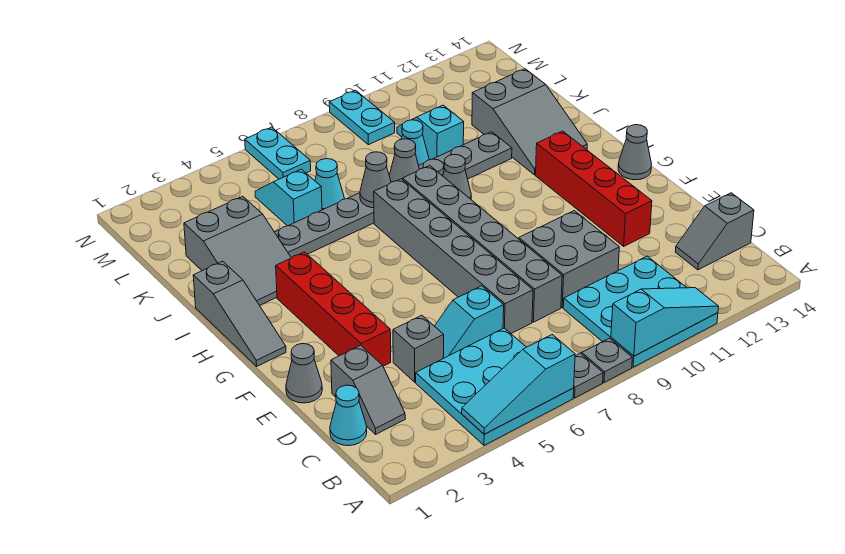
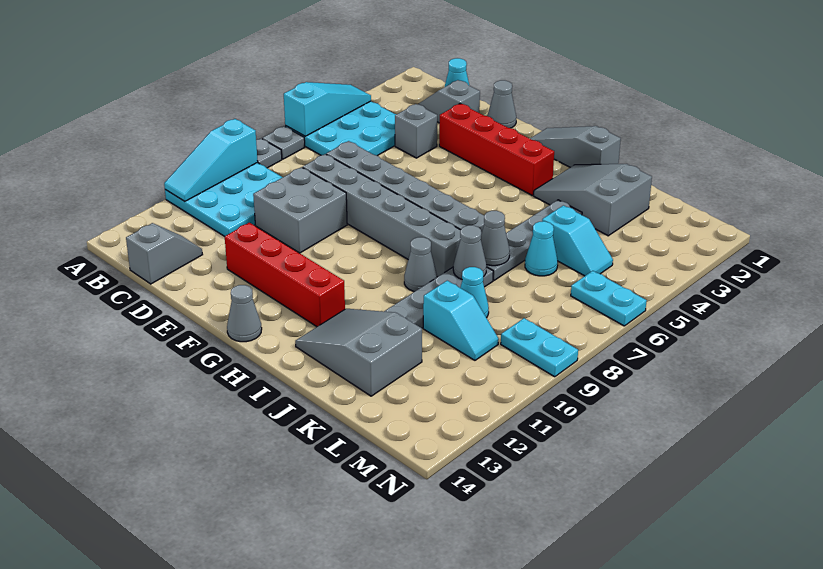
cyan 1x2 slope [435,286,504,358] -> none

